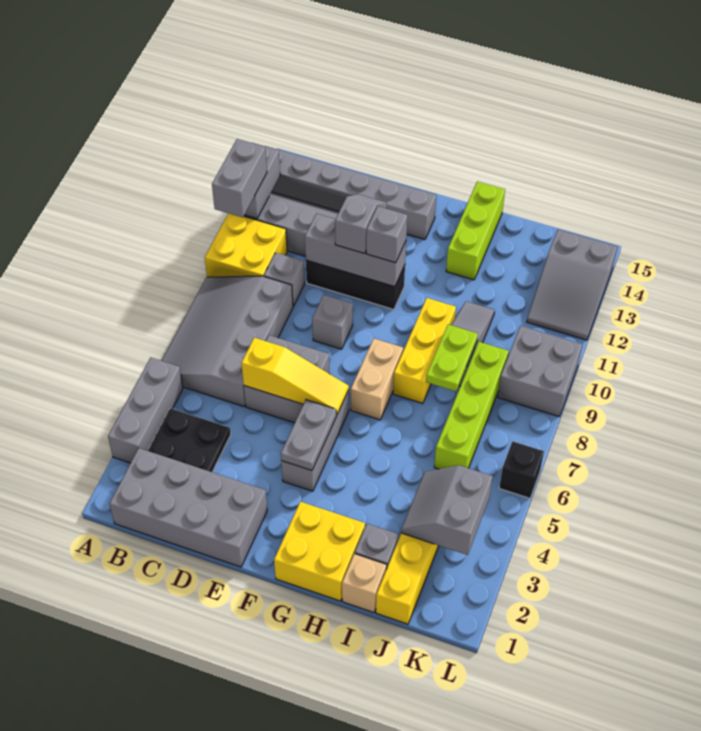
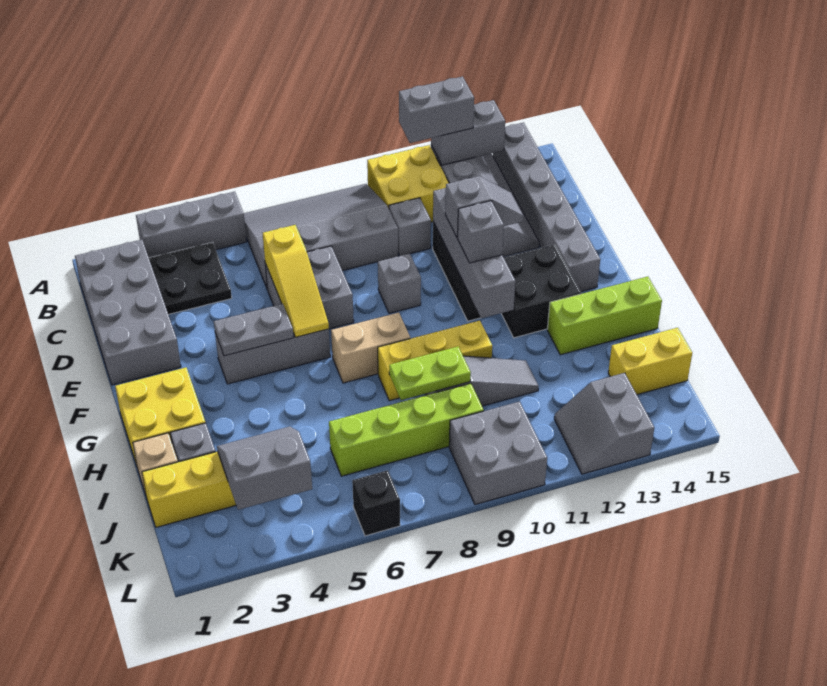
grey 1x3 brick [305,214,406,287] -> grey 1x4 brick [433,188,515,318]
none -> black 2x2 brick [501,244,581,338]
none -> yellow 1x2 brick [608,328,692,395]
grey 2x3 slope [527,230,617,340] -> grey 2x2 slope [554,373,654,474]

